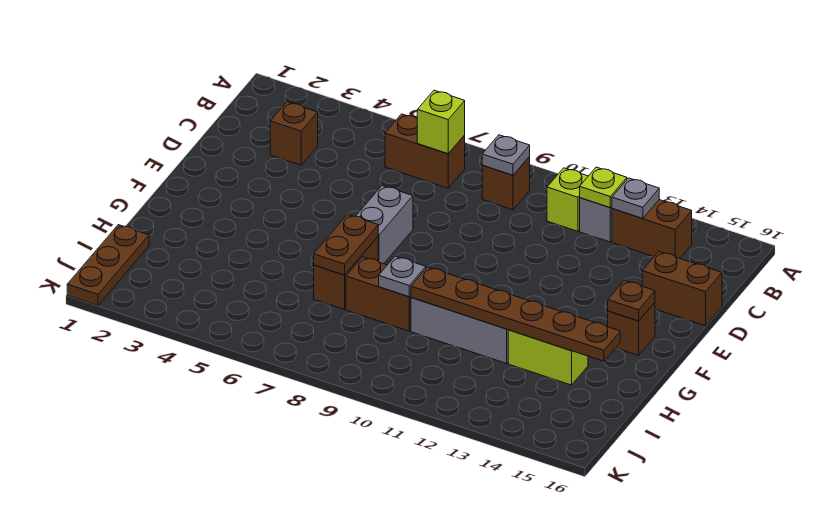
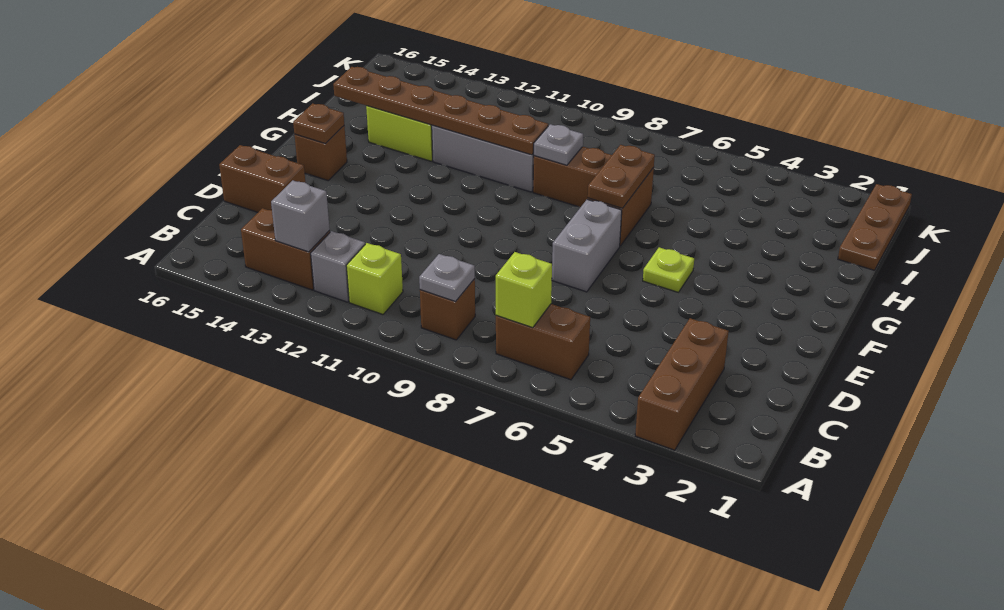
lime 1x1 plate [580,167,627,208] -> lime 1x1 plate moved to [643,247,694,292]
grey 1x1 plate [612,178,659,219] -> grey 1x1 brick [271,180,330,252]
brown 1x1 brick [270,102,318,165] -> brown 1x3 brick [635,318,729,450]

